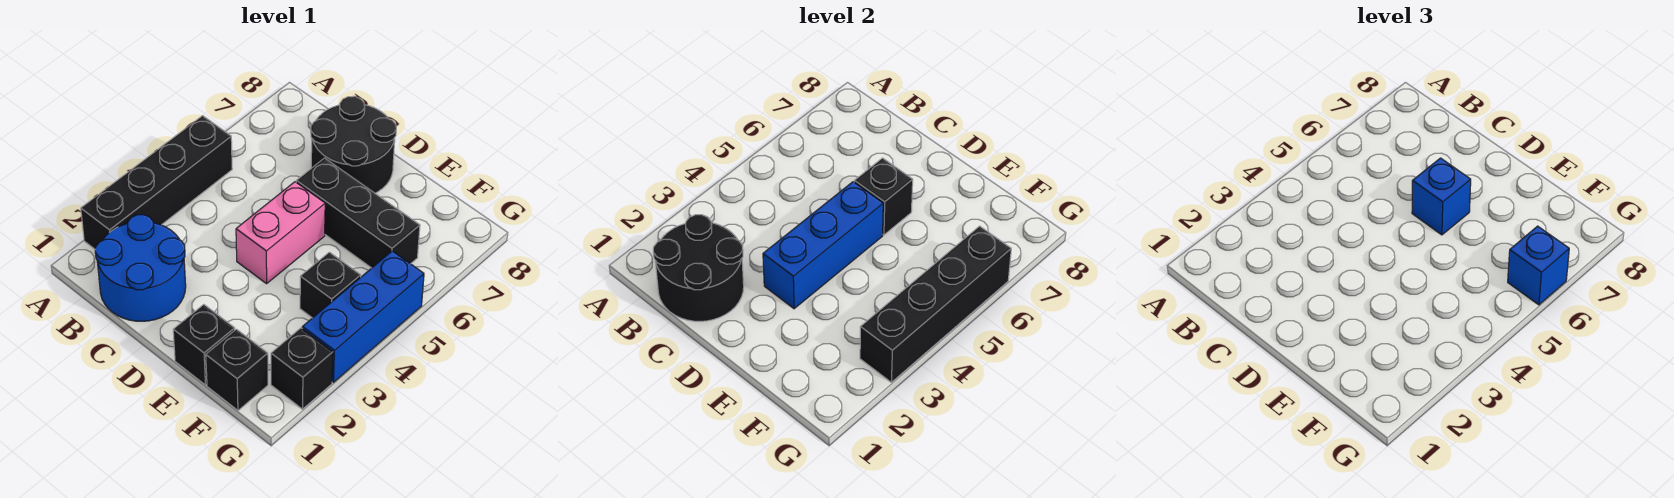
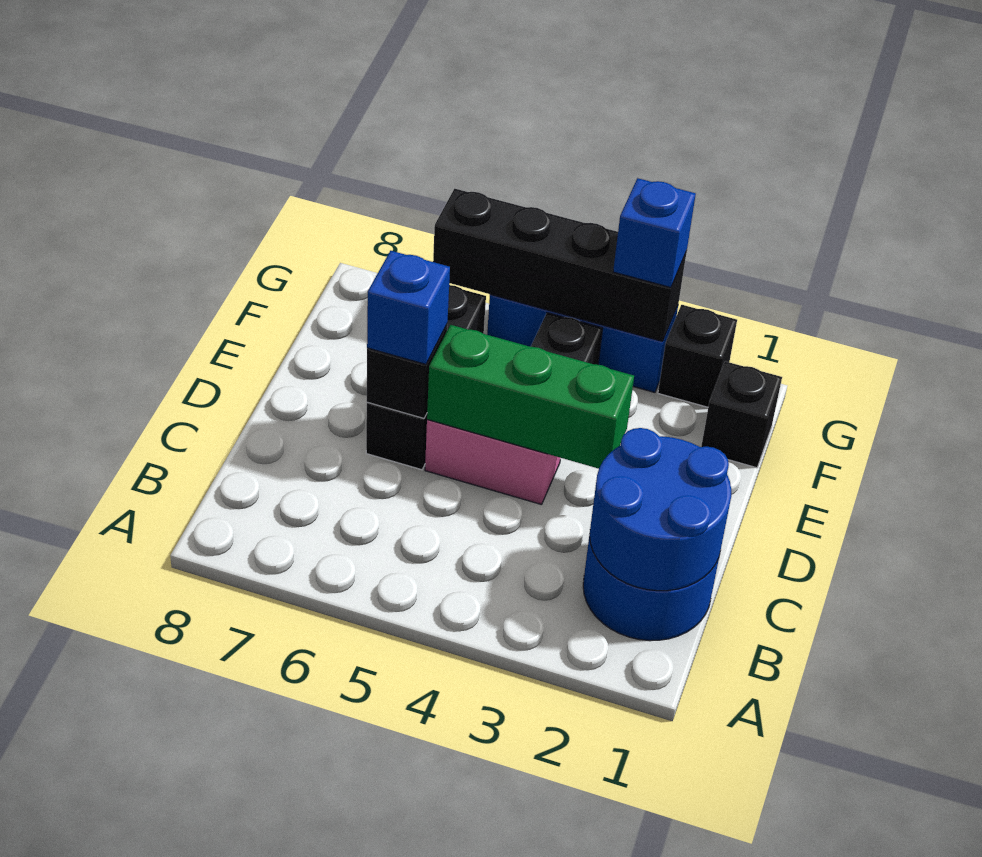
black 1x4 brick [81,116,232,249] -> none
black 2x2 round brick [653,215,744,321] -> blue 2x2 round brick [590,428,731,591]
black 2x2 round brick [311,96,396,193] -> none
blue 1x3 brick [763,182,883,309] -> green 1x3 brick [427,325,634,469]
black 1x1 brick [173,305,235,385] -> none
blue 1x1 brick [1508,226,1569,305] -> blue 1x1 brick moved to [613,178,696,288]

